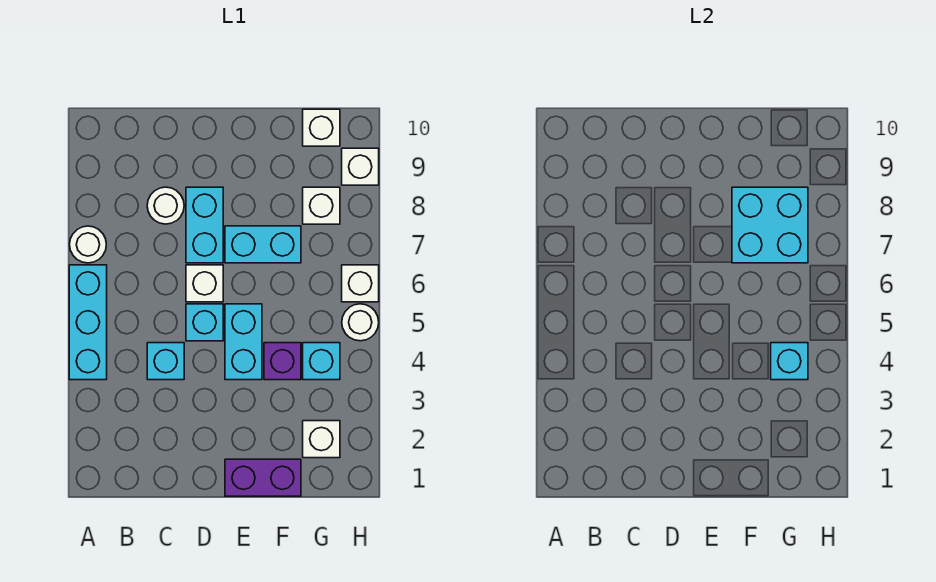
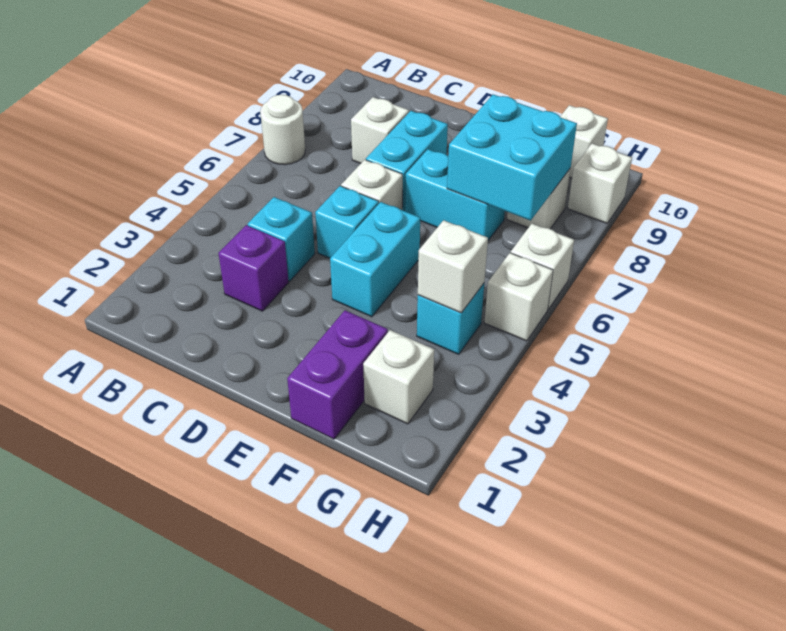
cyan 1x3 brick [69,265,107,380] -> none
white 1x1 round brick [147,187,184,224] -> white 1x1 brick [351,97,409,163]
purple 1x2 brick [225,459,301,496] -> purple 1x2 brick turned to [287,310,388,439]
purple 1x1 brick [264,343,301,380] -> purple 1x1 brick moved to [218,225,289,311]
cyan 1x1 brick [771,343,808,380] -> white 1x1 brick [418,220,488,313]
white 1x1 round brick [342,304,379,341] -> white 1x1 brick [484,253,553,341]

